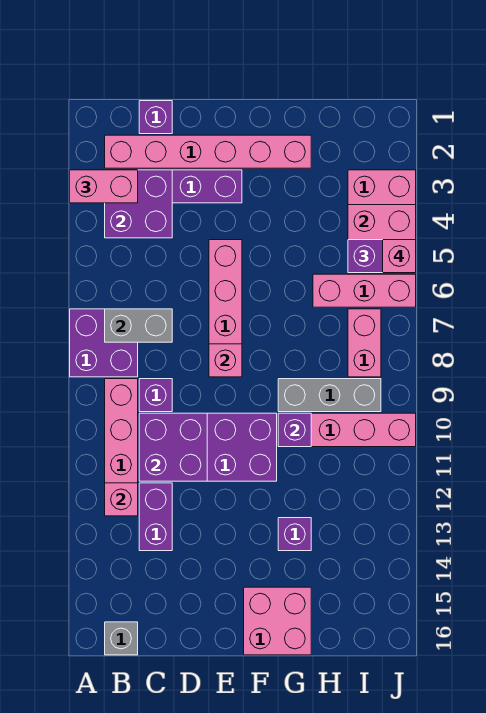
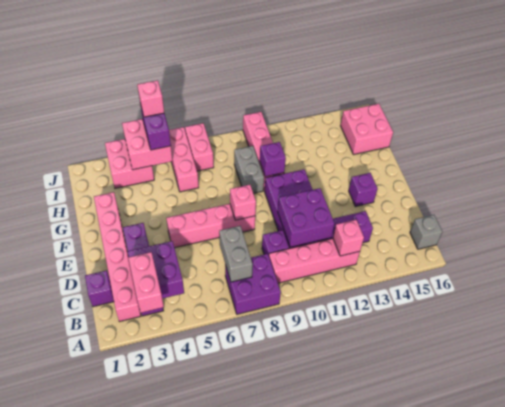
pink 2x2 brick [244,587,311,655] -> pink 2x2 brick moved to [341,104,393,155]
grey 1x3 brick [278,379,381,412] -> grey 1x2 brick [234,146,264,193]
purple 1x1 brick [278,518,311,551] -> purple 1x1 brick moved to [349,173,378,207]
pink 1x2 brick [348,309,381,377] -> pink 1x2 brick turned to [185,123,214,171]

